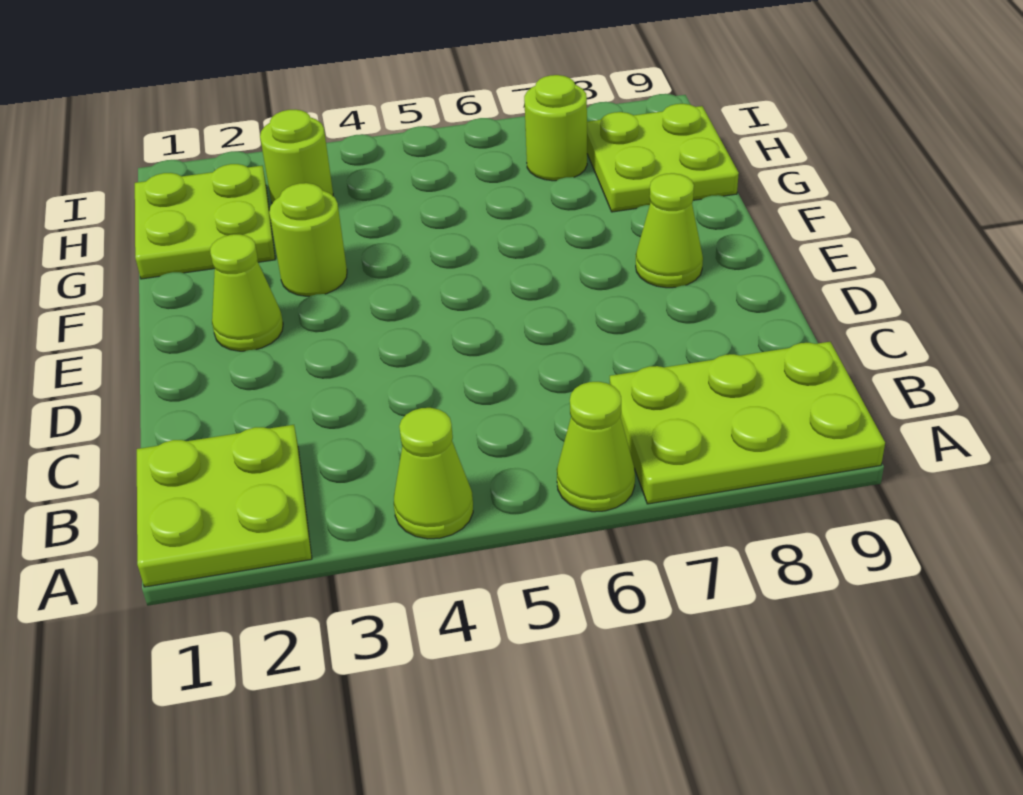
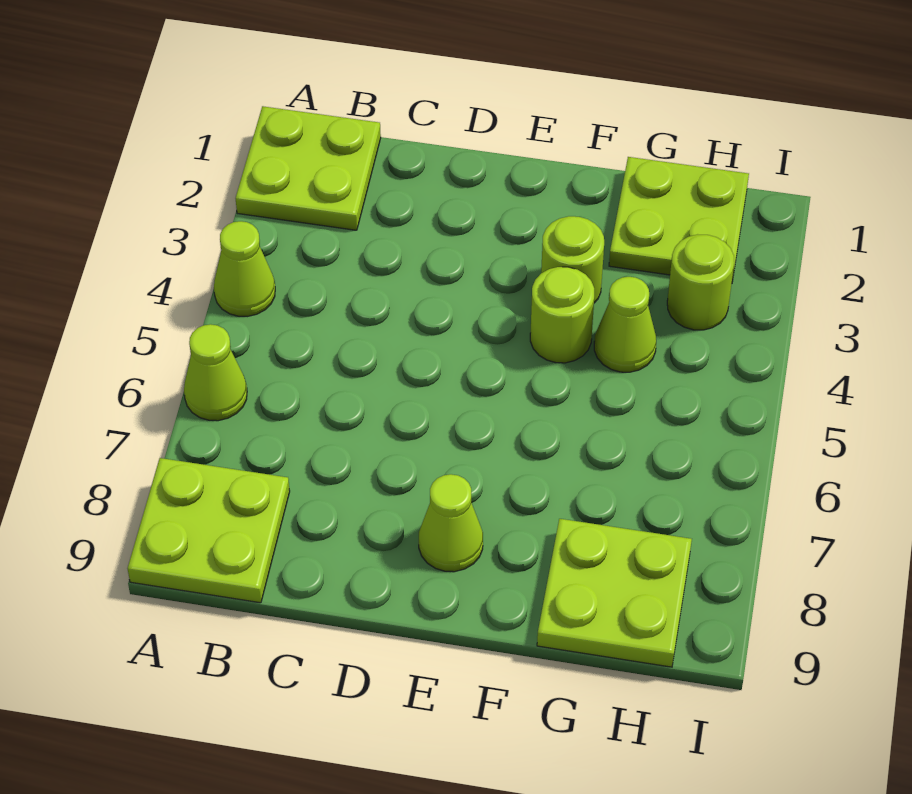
lime 2x3 plate [610,342,885,504] -> lime 2x2 plate [128,458,290,603]
lime 1x1 cone [210,234,283,351] -> lime 1x1 cone moved to [594,277,656,372]
lime 1x1 round brick [524,75,587,181] -> lime 1x1 round brick moved to [530,267,594,363]

